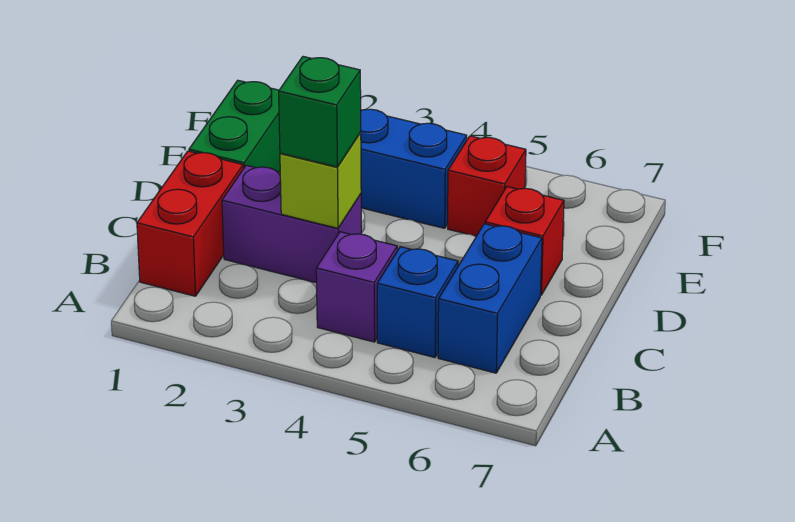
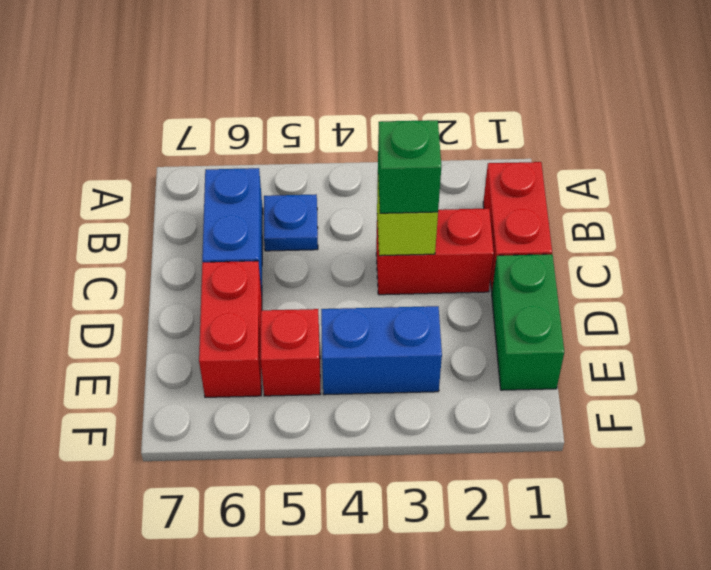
purple 1x1 brick [316,232,397,342] -> none
blue 1x1 brick [377,247,458,358] -> blue 1x1 plate [264,195,318,251]
purple 1x2 brick [222,165,361,283] -> red 1x2 brick [376,208,494,295]
red 1x1 brick [485,187,564,295] -> red 1x2 brick [199,261,262,397]

